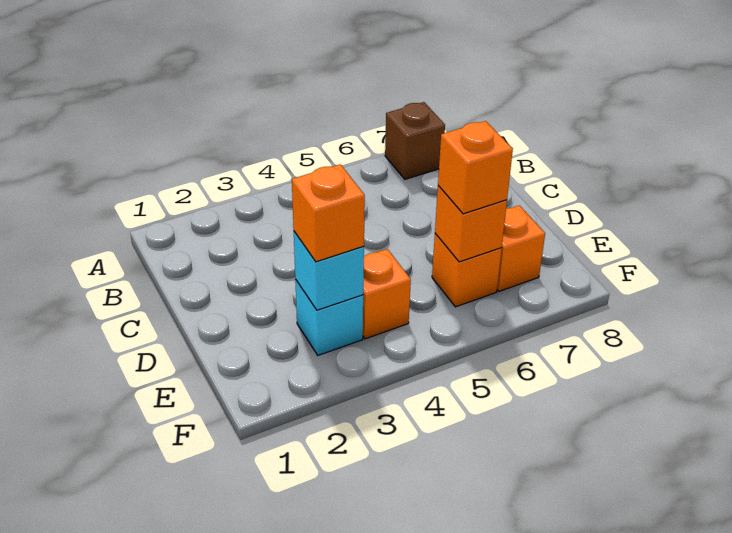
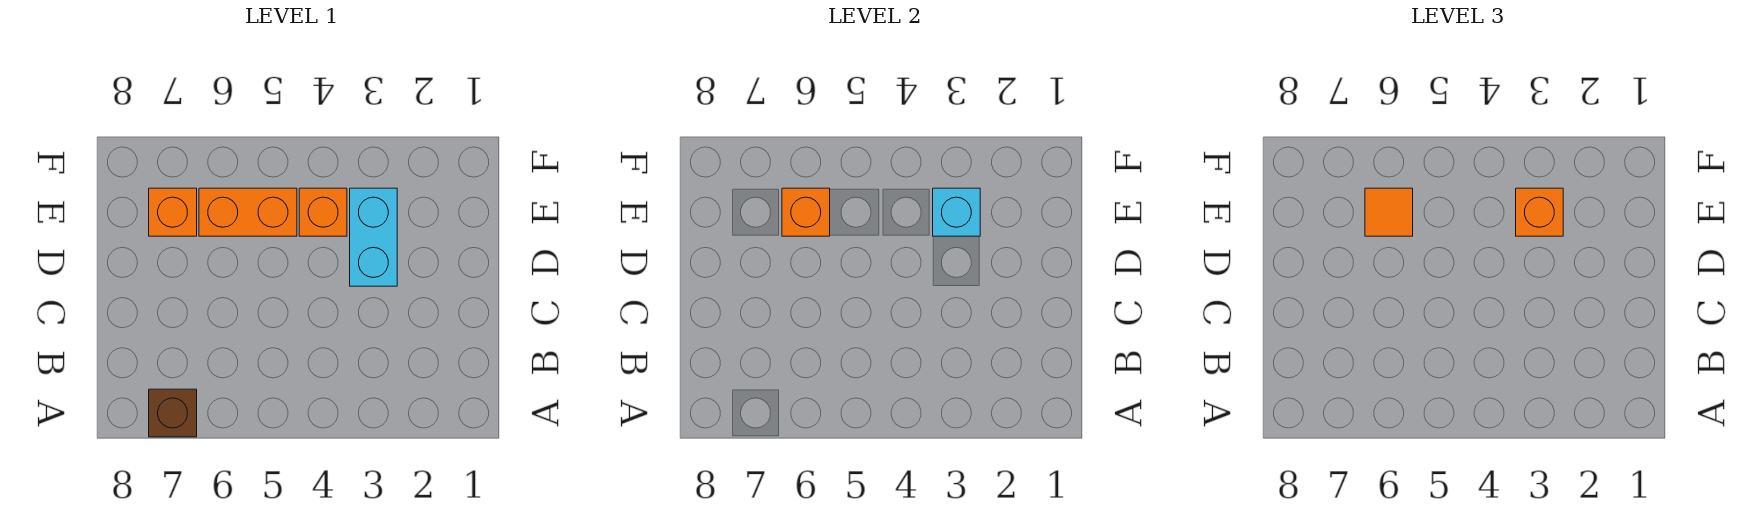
cyan 1x1 brick [295,279,363,355] -> cyan 1x2 brick [350,188,397,286]
orange 1x1 brick [432,233,502,307] -> orange 1x2 brick [199,188,297,236]
orange 1x1 brick [438,121,513,214] -> orange 1x1 tile [1365,188,1413,236]

